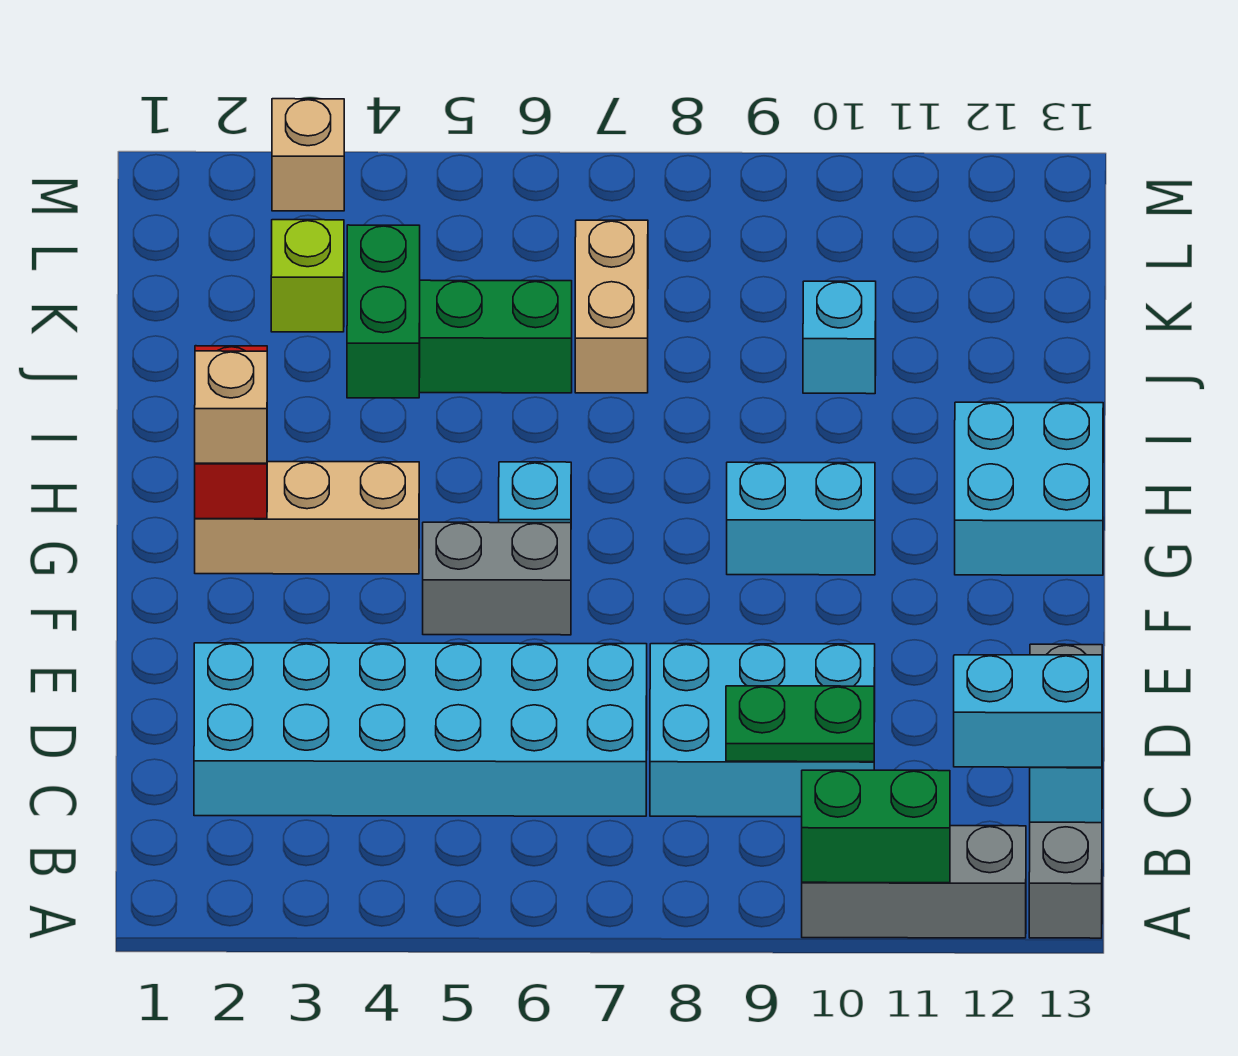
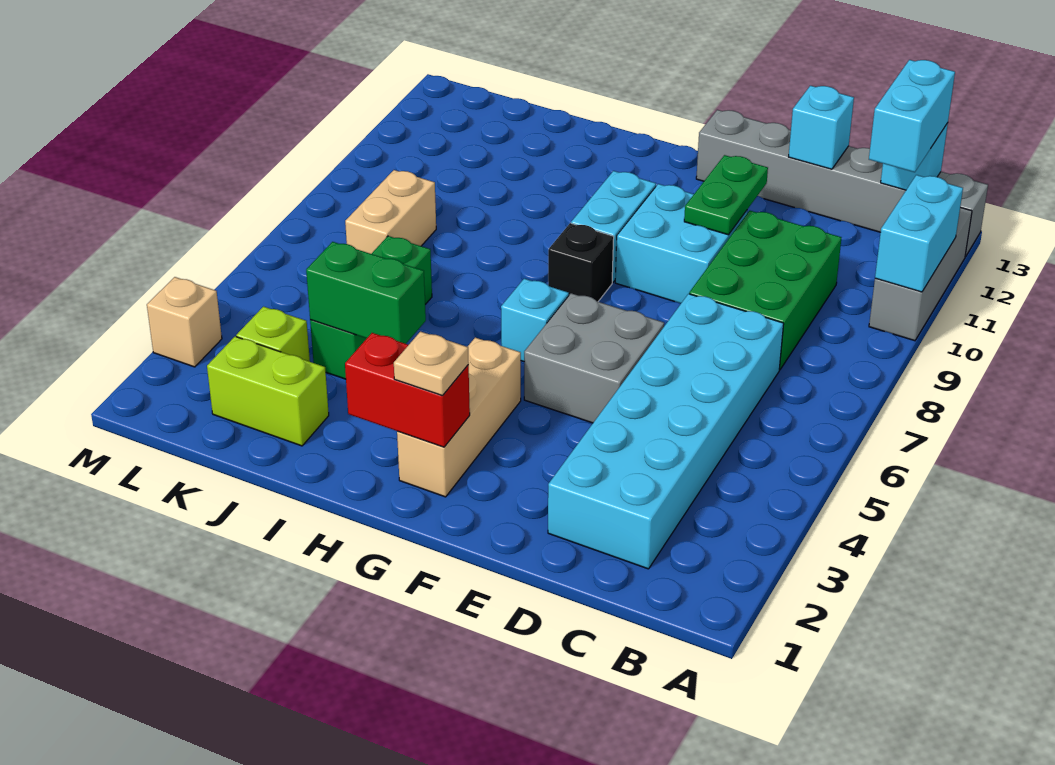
green 1x2 brick [802,770,950,883] -> cyan 1x2 brick [875,175,963,292]
grey 1x4 brick [1029,644,1102,938] -> grey 1x6 brick [696,110,988,257]
cyan 2x3 brick [650,644,875,817] -> green 2x3 brick [689,211,841,370]
green 1x2 plate [726,686,874,762] -> green 1x2 plate moved to [684,155,768,235]
grey 1x2 brick [423,522,571,635] -> grey 2x2 brick [524,293,664,423]
tan 1x1 brick [195,351,267,463] -> tan 1x1 plate [394,332,469,396]
none -> black 1x1 brick [548,223,614,302]
cyan 2x2 brick [955,402,1103,575] -> cyan 2x2 brick moved to [615,184,747,303]
none -> lime 1x2 brick [207,336,329,446]
tan 1x2 brick [575,220,648,393] -> tan 1x2 brick turned to [345,170,436,254]
cyan 1x1 brick [803,281,876,394] -> cyan 1x1 brick moved to [789,86,854,169]

